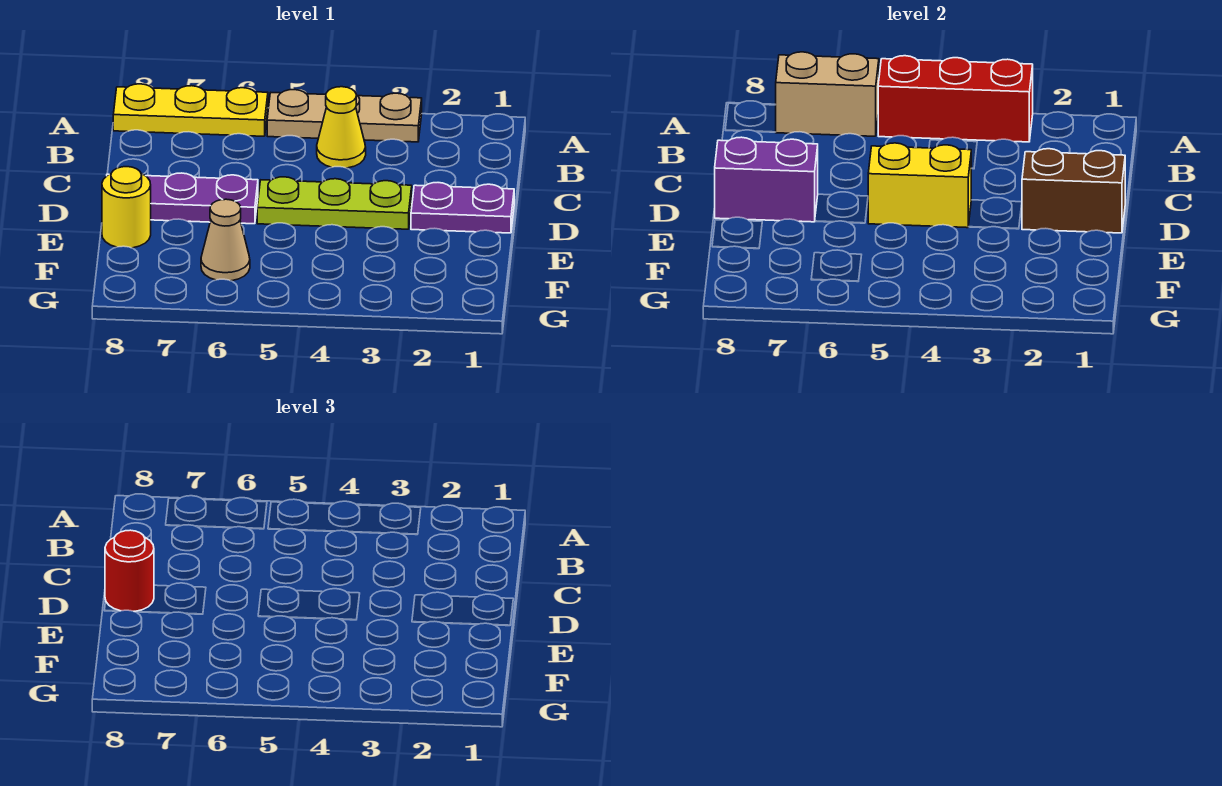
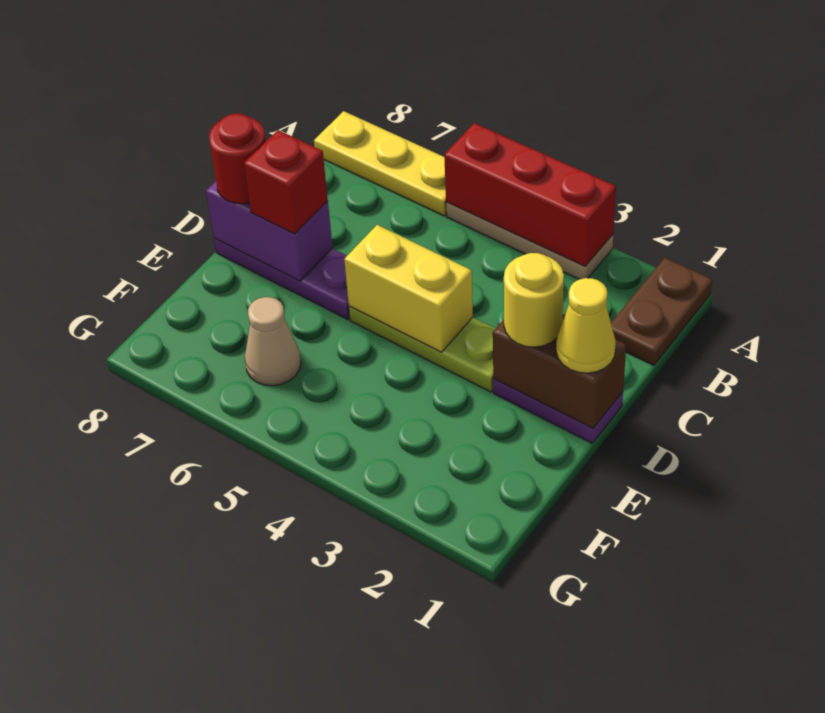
none -> brown 1x2 plate [611,258,712,365]
tan 1x2 brick [776,52,879,136] -> none
yellow 1x1 cone [317,87,366,168] -> yellow 1x1 cone moved to [556,278,616,373]
none -> red 1x1 brick [244,130,328,234]
yellow 1x1 round brick [102,167,151,248] -> yellow 1x1 round brick moved to [504,253,564,347]

